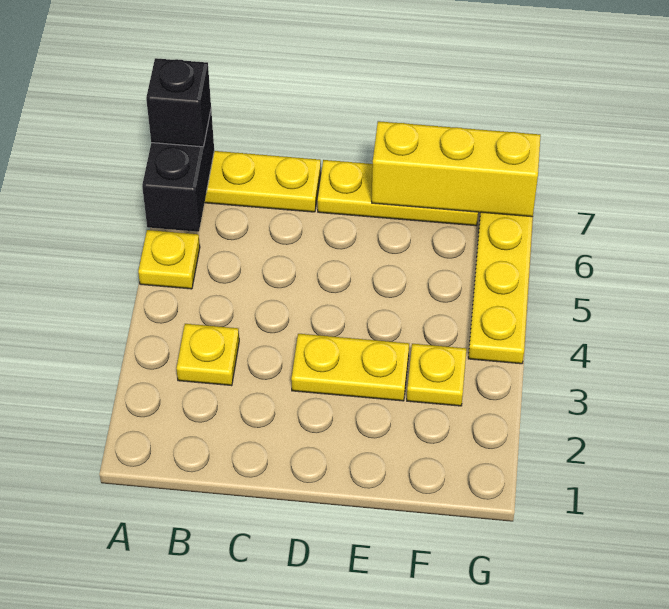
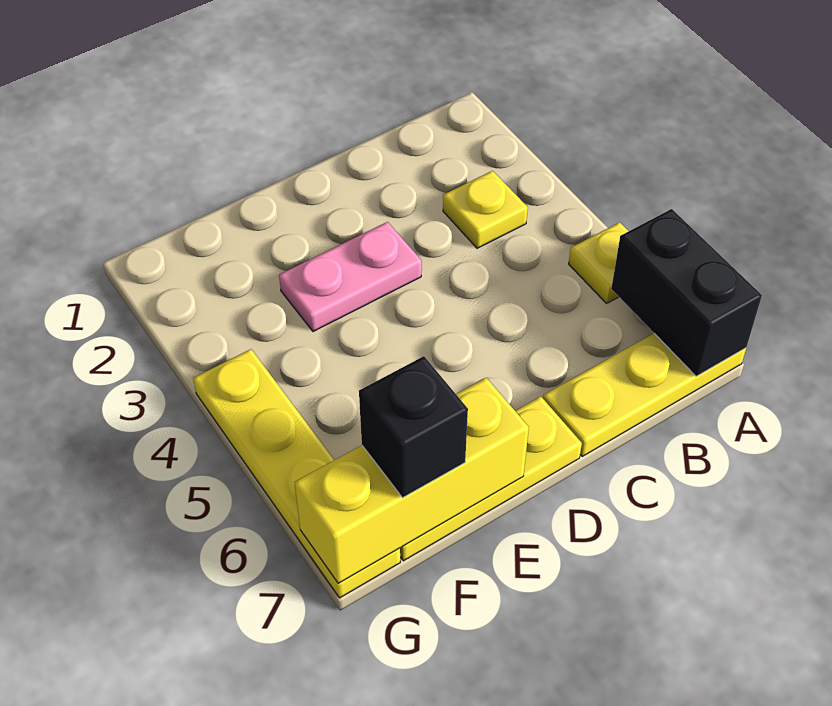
black 1x1 brick [146,58,211,147] -> black 1x1 brick moved to [359,356,468,498]
yellow 1x2 plate [291,334,409,401] -> pink 1x2 plate [279,222,422,332]
yellow 1x1 plate [407,344,466,406] -> none

